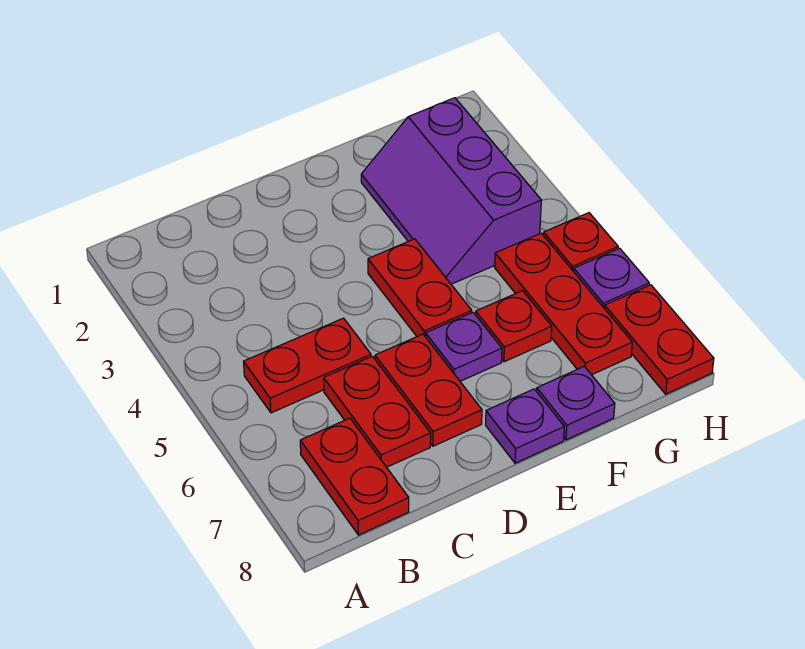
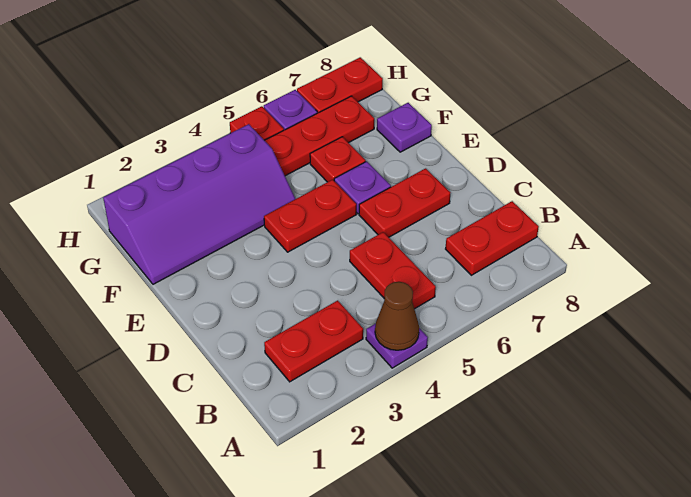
none -> brown 1x1 cone [375,282,419,350]
red 1x2 plate [324,356,431,467] -> red 1x2 plate moved to [264,301,363,382]
purple 1x1 plate [486,389,564,463] -> purple 1x1 plate moved to [366,324,428,368]
purple 2x3 slope [361,98,541,284] -> purple 2x4 slope [103,124,295,284]

